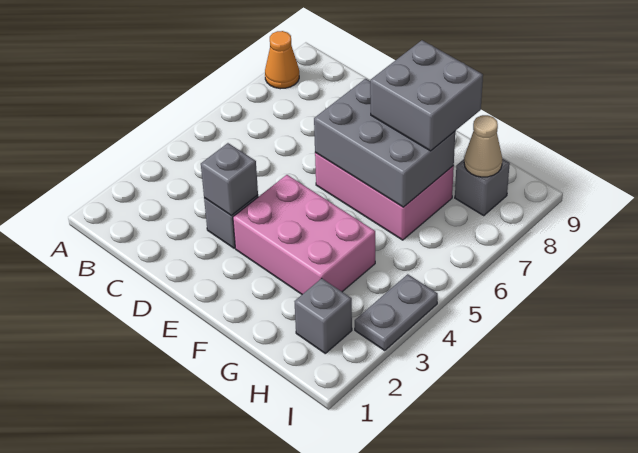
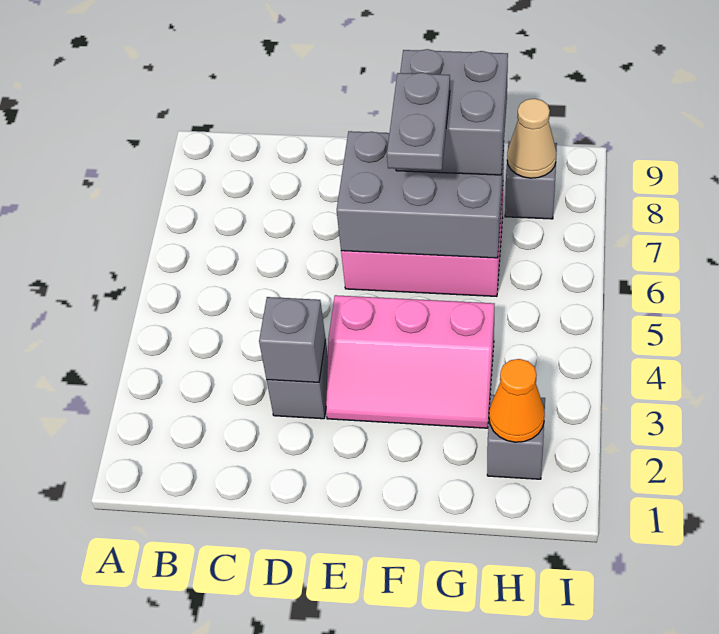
orange 1x1 cone [265,31,299,89] -> orange 1x1 cone moved to [489,359,545,442]
pink 2x3 brick [233,175,375,294] -> pink 2x3 slope [326,295,494,428]
grey 1x2 plate [355,274,438,350] -> grey 1x2 plate moved to [387,73,450,170]

